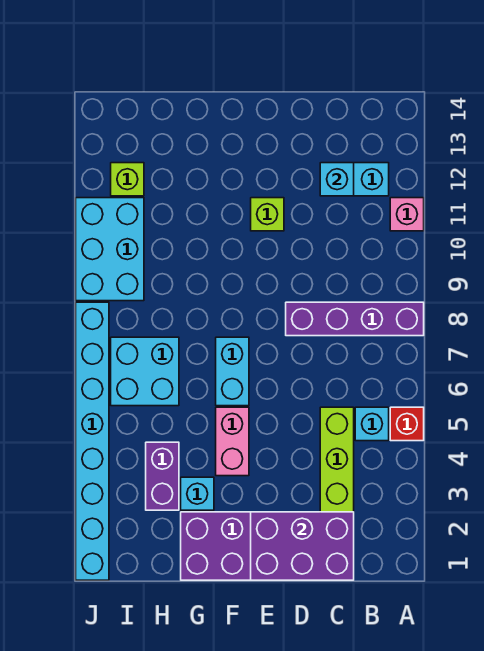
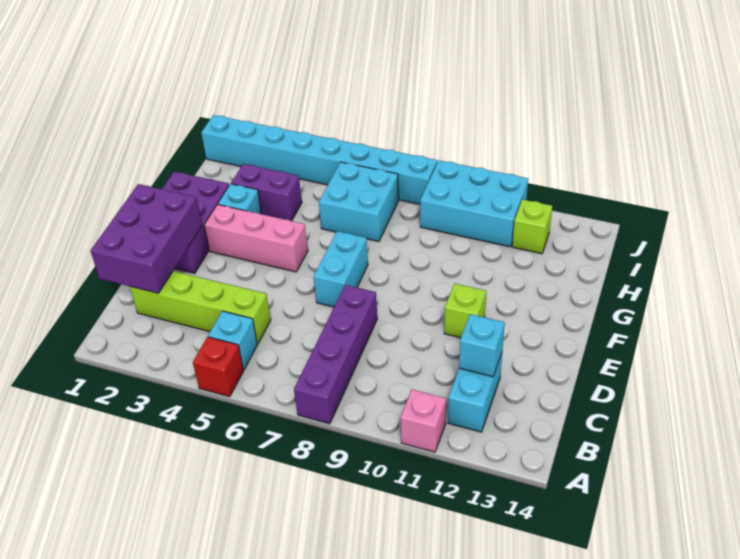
pink 1x2 brick [216,407,249,476] -> pink 1x3 brick [204,205,308,272]
cyan 1x2 brick [216,337,249,406] -> cyan 1x2 brick turned to [314,231,368,307]

